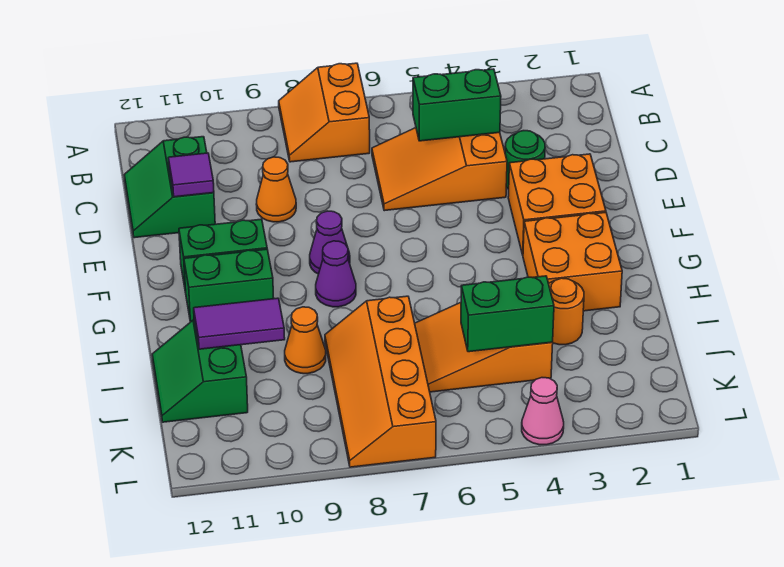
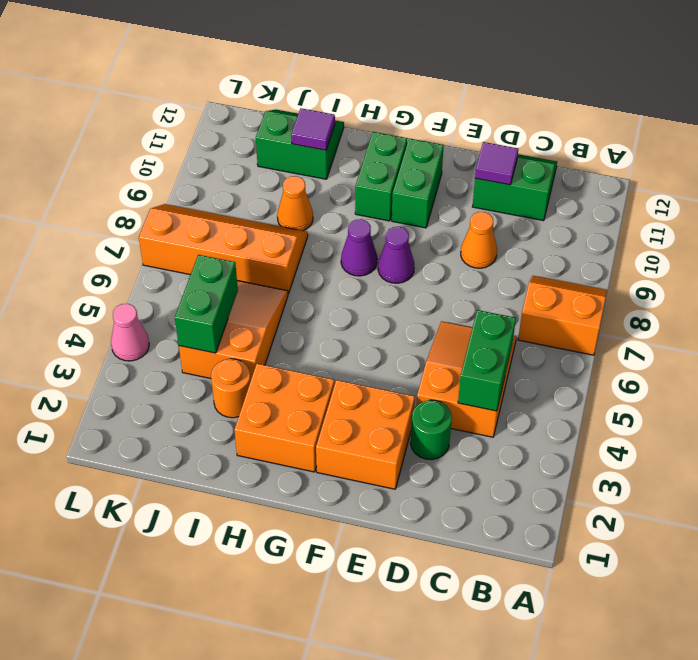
purple 1x2 tile [194,298,285,349] -> purple 1x1 tile [291,108,335,150]

